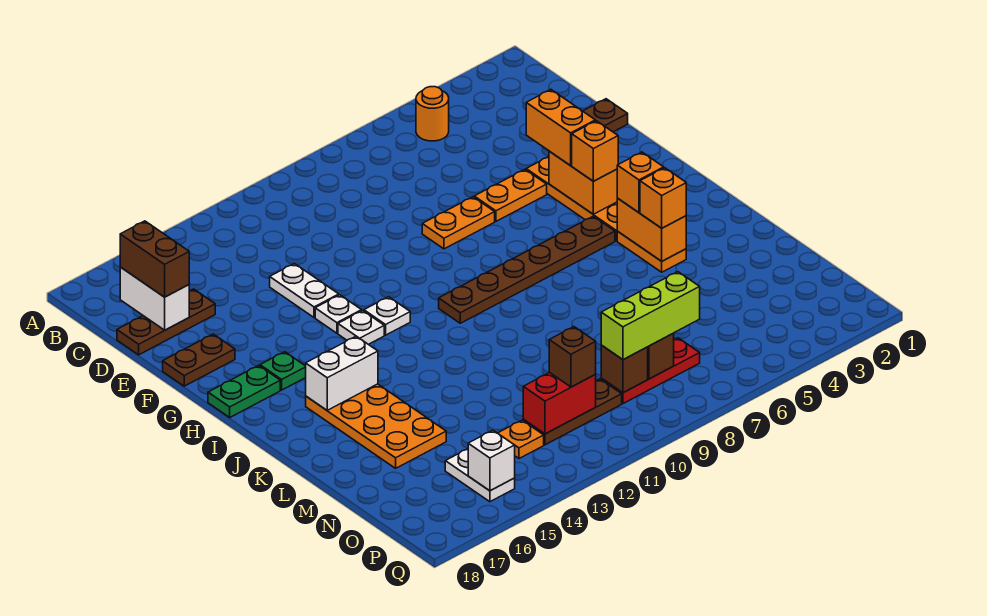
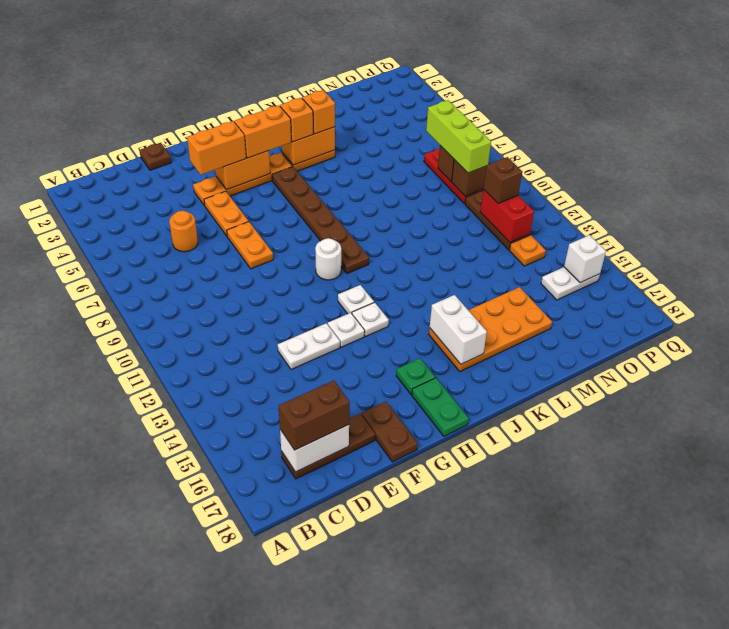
orange 1x1 round brick [416,87,449,141] -> orange 1x1 round brick moved to [169,211,198,252]
brown 1x3 plate [117,289,215,355] -> brown 1x3 plate turned to [281,414,375,479]
orange 1x1 brick [572,121,618,181] -> orange 1x2 brick [234,105,291,158]
none -> white 1x1 round brick [315,238,341,280]

